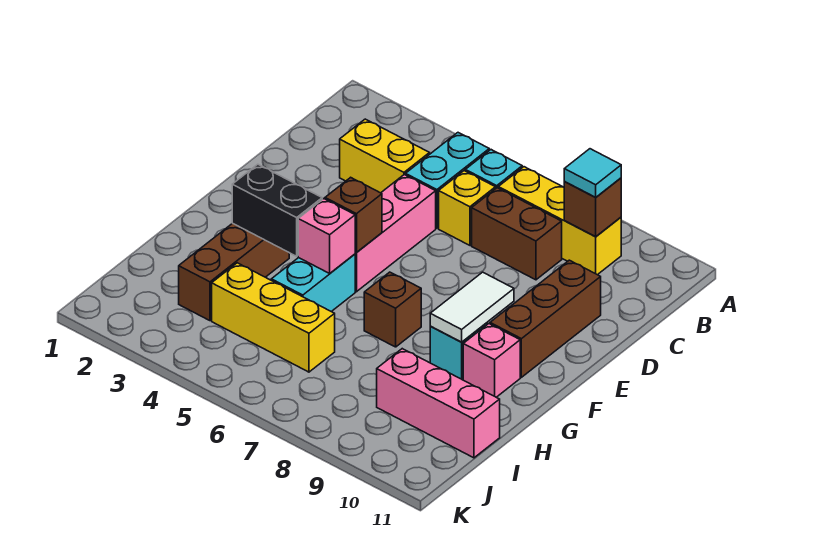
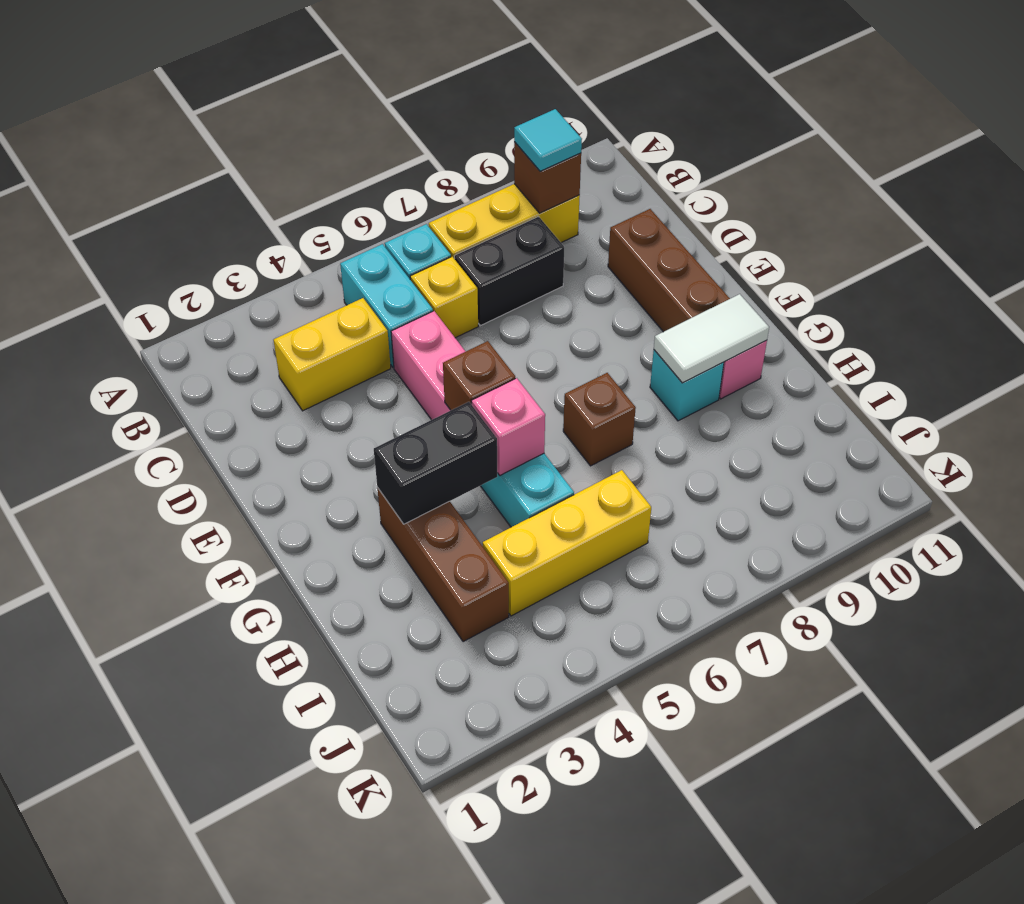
brown 1x2 brick [472,188,562,280] -> black 1x2 brick [454,216,564,326]
white 1x2 tile [430,272,514,342] -> white 1x2 tile turned to [654,294,769,383]
pink 1x3 brick [377,349,500,458] -> none

